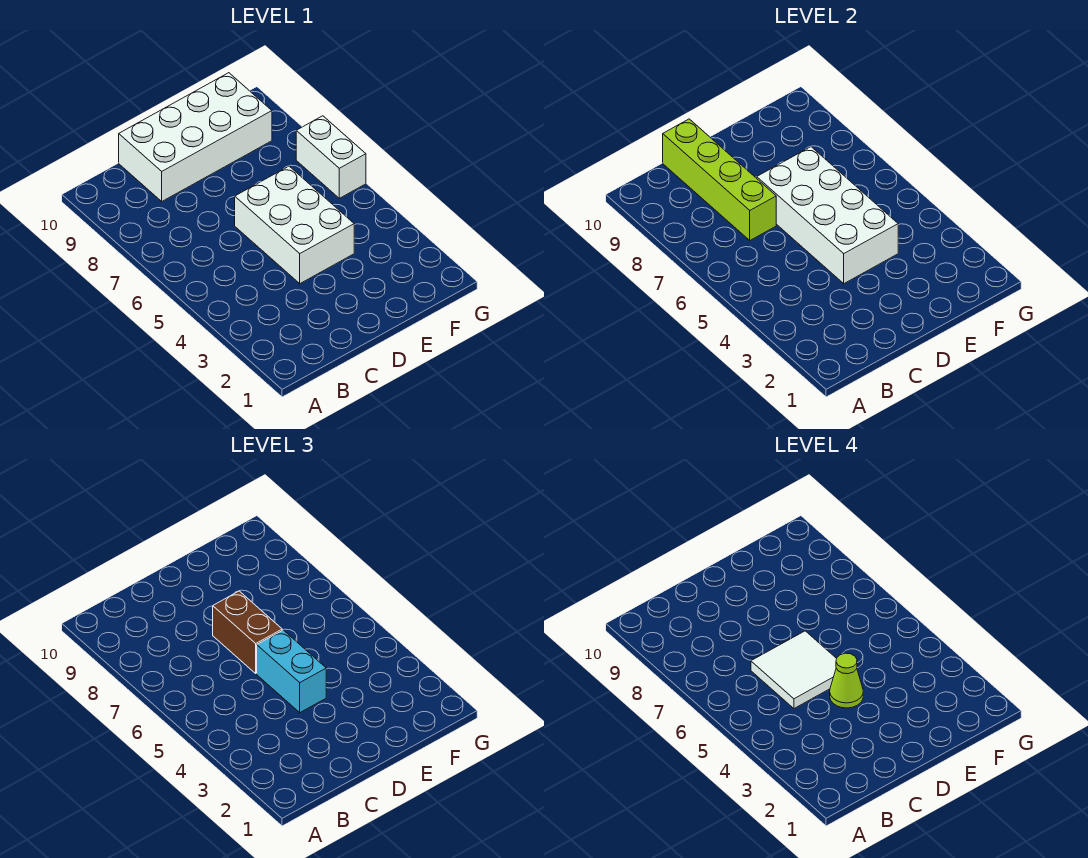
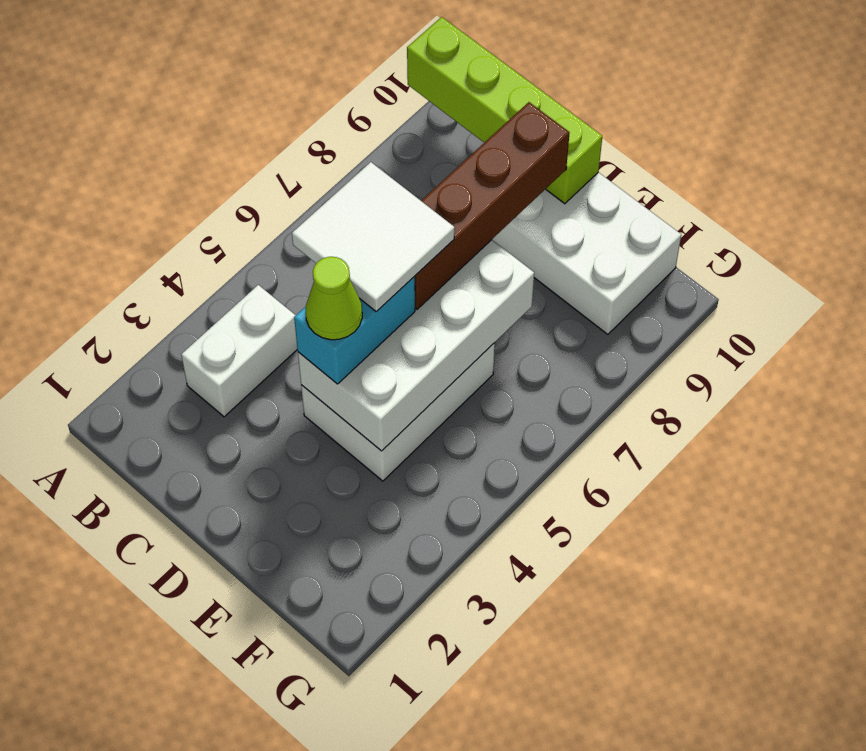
lime 1x4 brick [663,119,776,240] -> lime 1x4 brick turned to [407,17,602,204]
brown 1x2 brick [213,591,282,673] -> brown 1x4 brick [414,102,570,309]
white 1x2 brick [296,116,366,198] -> white 1x2 brick moved to [181,285,297,417]

